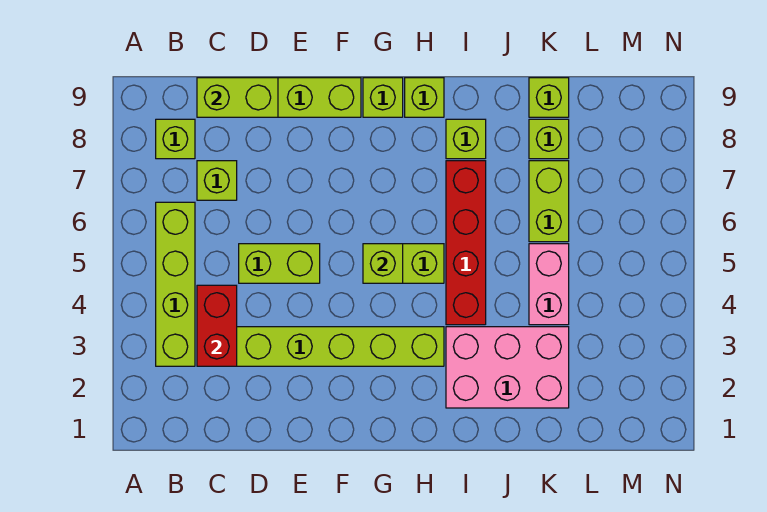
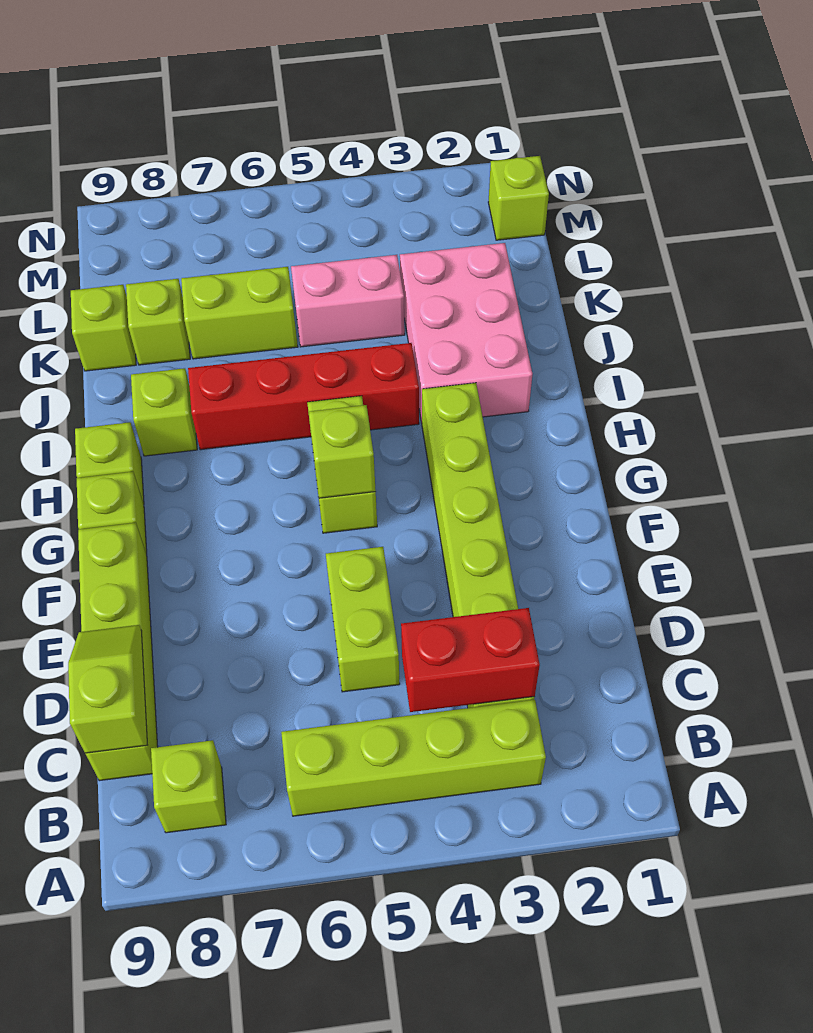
lime 1x1 brick [197,161,237,200] -> lime 1x1 brick moved to [488,156,549,240]
lime 1x2 brick [197,78,278,117] -> lime 1x2 slope [68,625,147,753]

